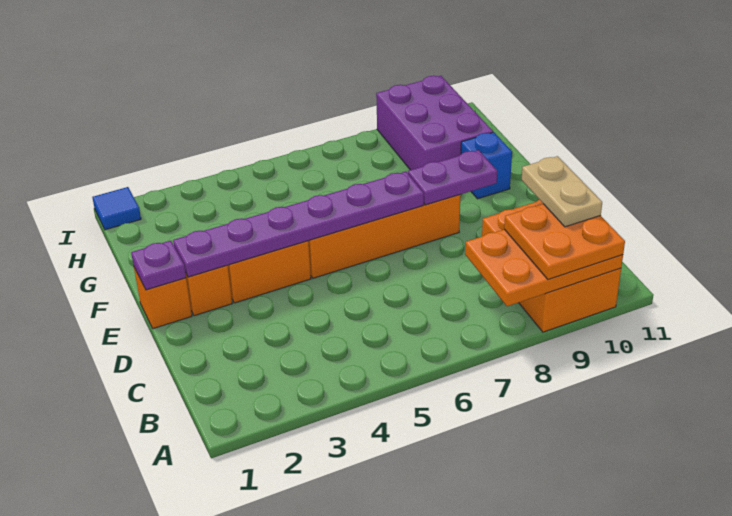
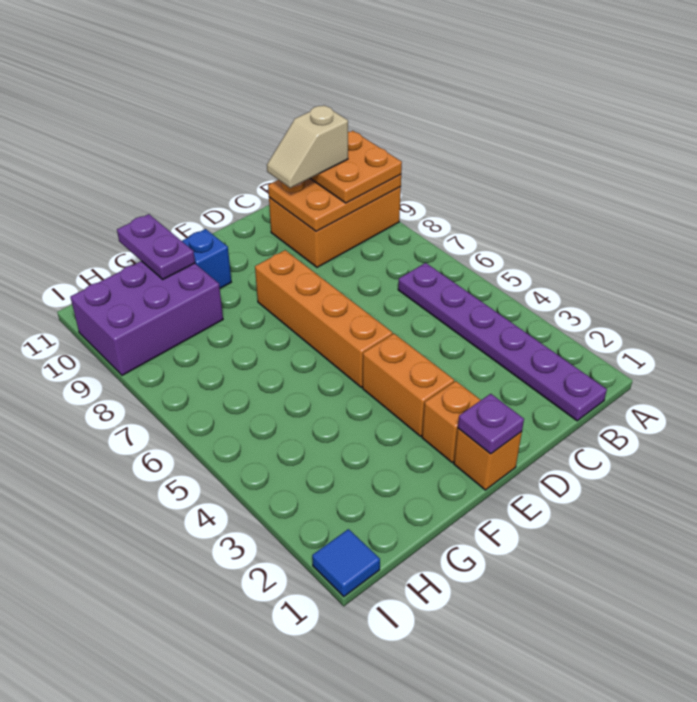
orange 2x3 plate [465,229,623,306] -> orange 2x3 plate turned to [268,175,401,232]
tan 1x2 plate [522,156,602,227] -> tan 1x2 slope [267,105,348,188]
purple 1x6 plate [173,172,424,277] -> purple 1x6 plate moved to [398,263,607,421]
purple 1x2 plate [408,150,497,205] -> purple 1x2 plate moved to [117,214,195,279]

